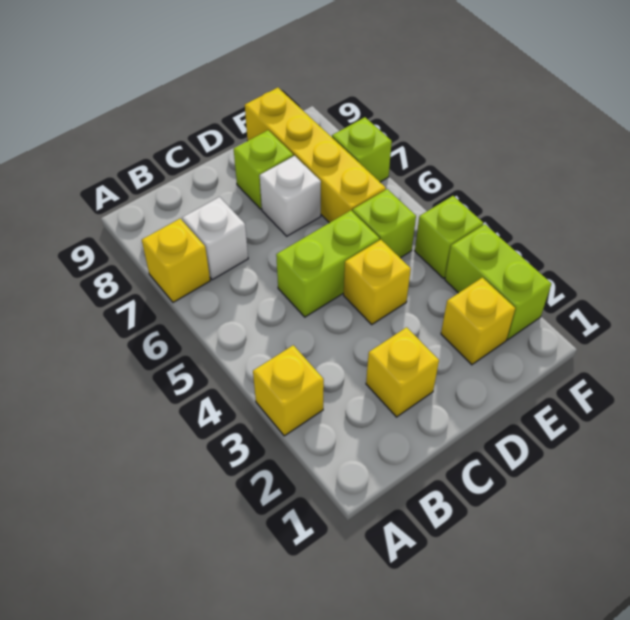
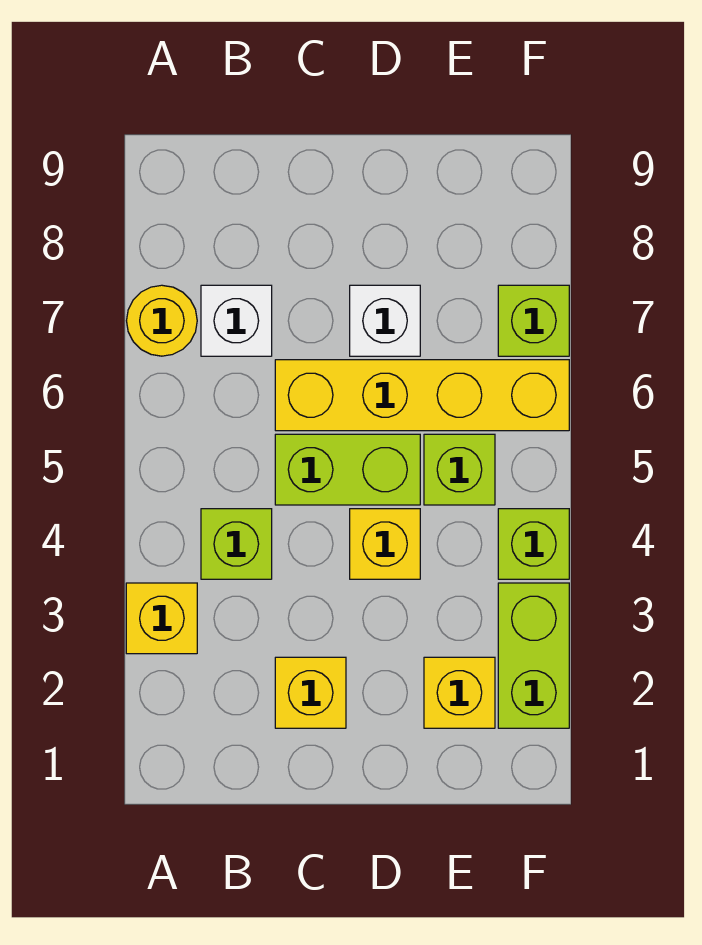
yellow 1x1 brick [142,219,210,302] -> yellow 1x1 round brick [127,285,197,356]
lime 1x1 brick [234,130,293,209] -> lime 1x1 brick moved to [201,509,272,579]
yellow 1x4 brick [245,88,386,223] -> yellow 1x4 brick turned to [275,360,569,431]

